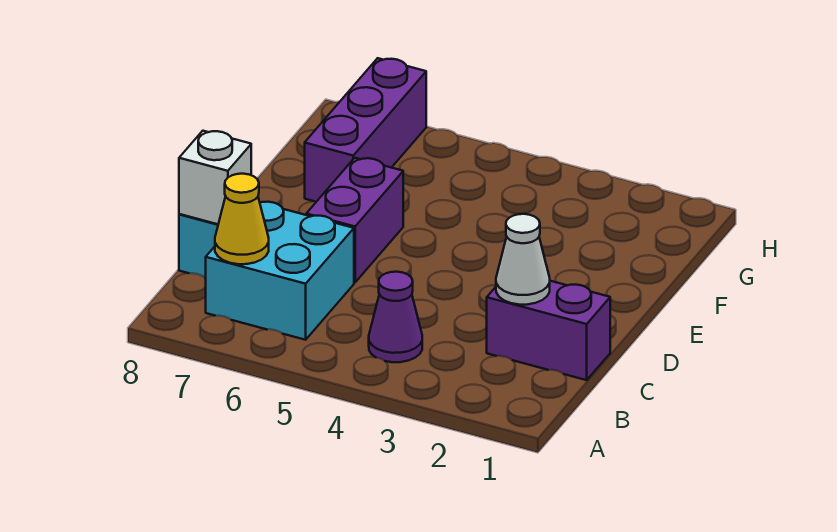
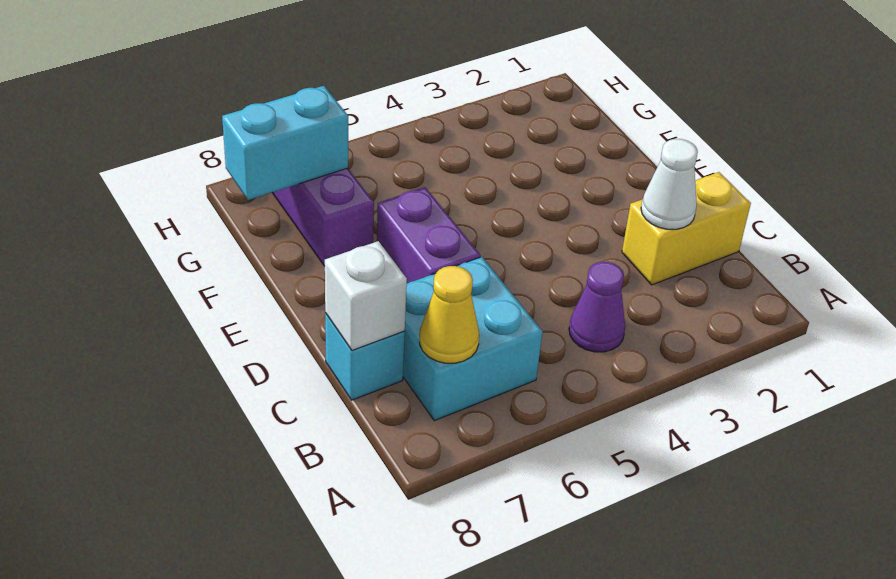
purple 1x2 brick [487,281,610,380] -> yellow 1x2 brick [622,172,751,285]
none -> cyan 1x2 brick [222,86,348,200]

